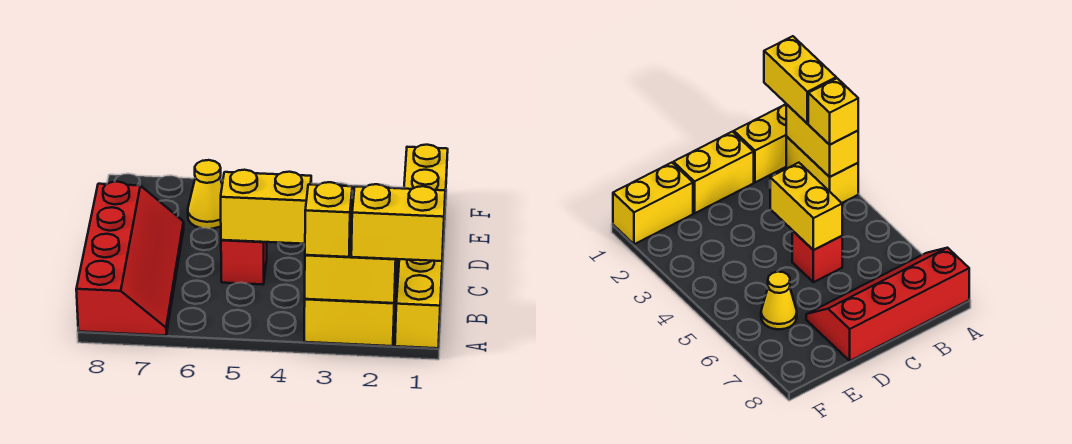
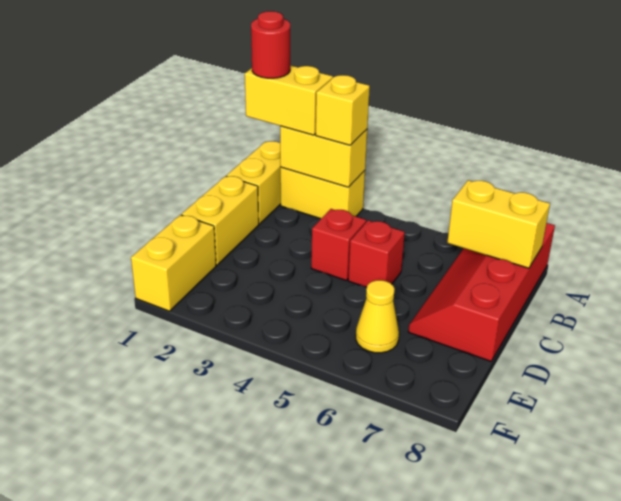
none -> red 1x1 round brick [251,11,290,78]
none -> red 1x1 brick [311,209,366,280]
yellow 1x2 brick [221,170,311,244] -> yellow 1x2 brick moved to [447,180,550,268]

